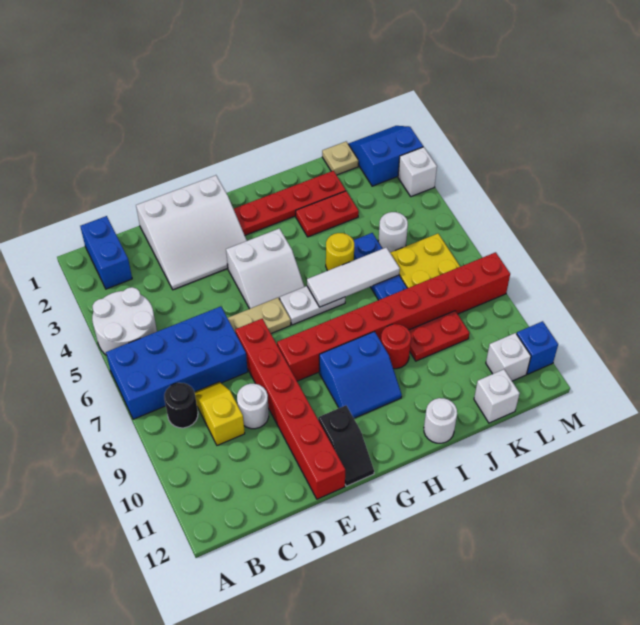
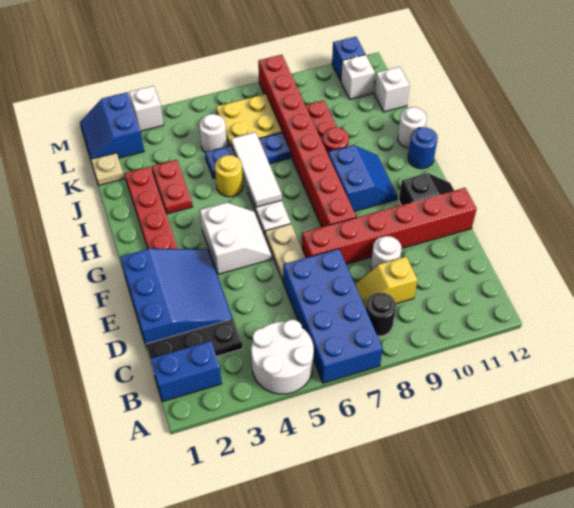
none -> black 1x3 plate [146,319,243,372]
white 3x3 slope [136,175,247,290] -> blue 3x3 slope [121,249,233,345]
none -> blue 1x1 round brick [408,127,438,169]

